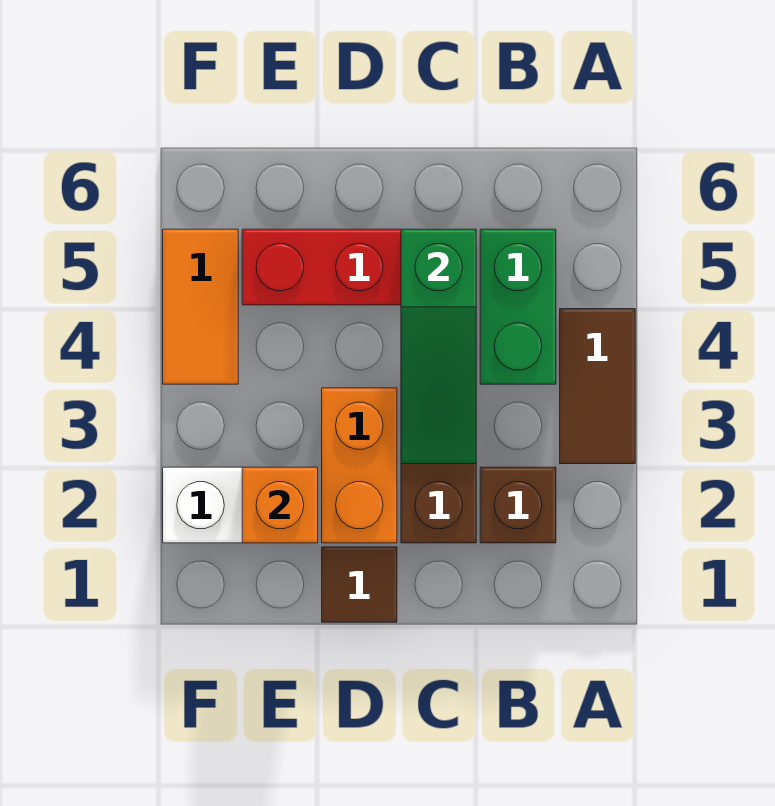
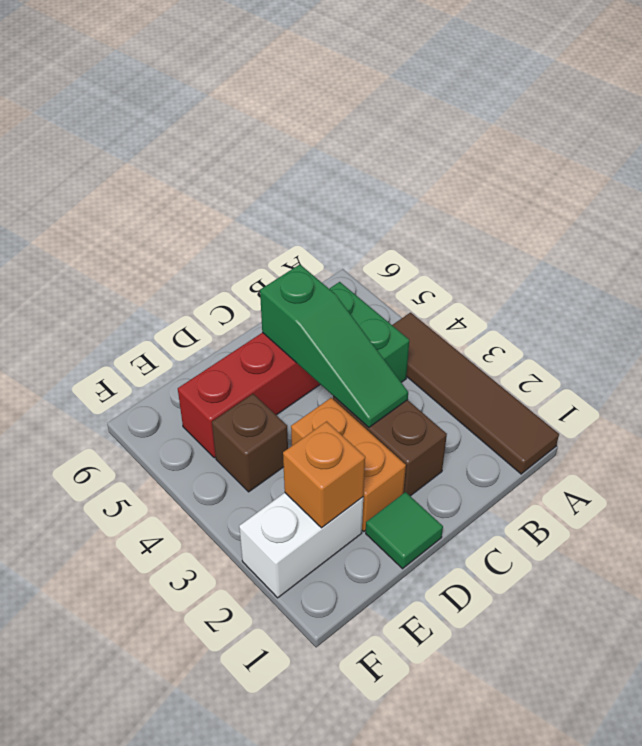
brown 1x2 tile [560,309,635,464] -> brown 1x4 tile [392,313,559,474]
brown 1x1 brick [480,467,556,543] -> brown 1x1 brick moved to [212,394,288,492]
brown 1x1 tile [322,547,397,622] -> green 1x1 tile [366,492,443,569]
orange 1x2 tile [163,229,238,384] -> none

